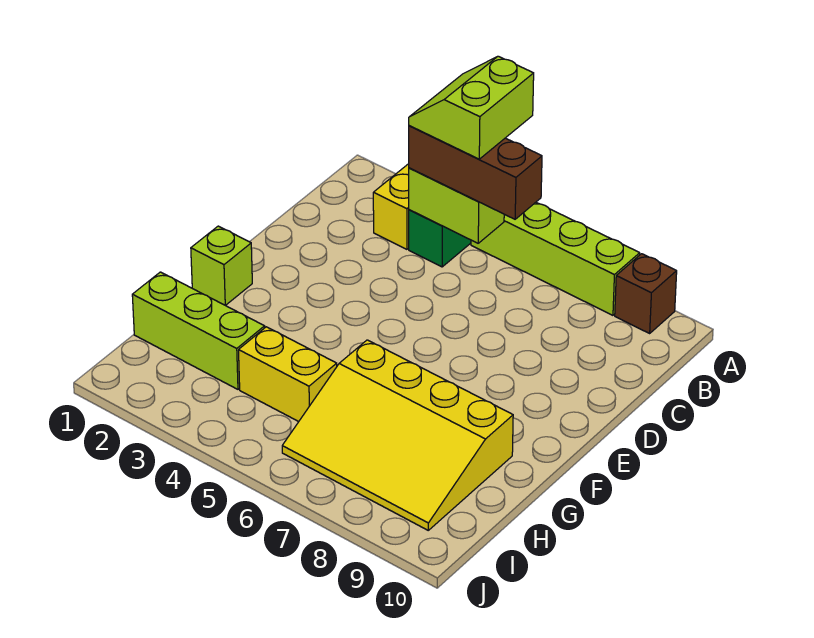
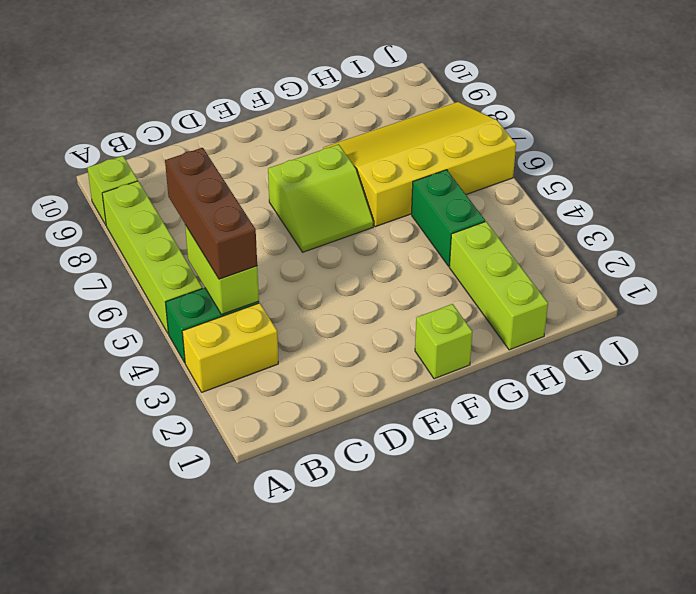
lime 2x2 slope [409,56,534,159] -> lime 2x2 slope moved to [268,144,373,252]
brown 1x1 brick [615,254,677,333] -> lime 1x1 brick [88,156,138,225]
yellow 3x4 slope [282,340,513,530] -> yellow 3x4 slope turned to [323,102,516,227]
yellow 1x2 brick [239,327,337,422] -> green 1x2 brick [412,170,485,266]

